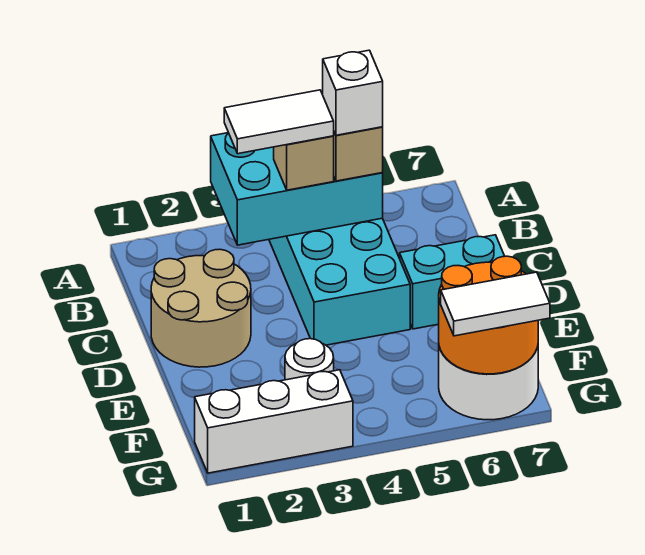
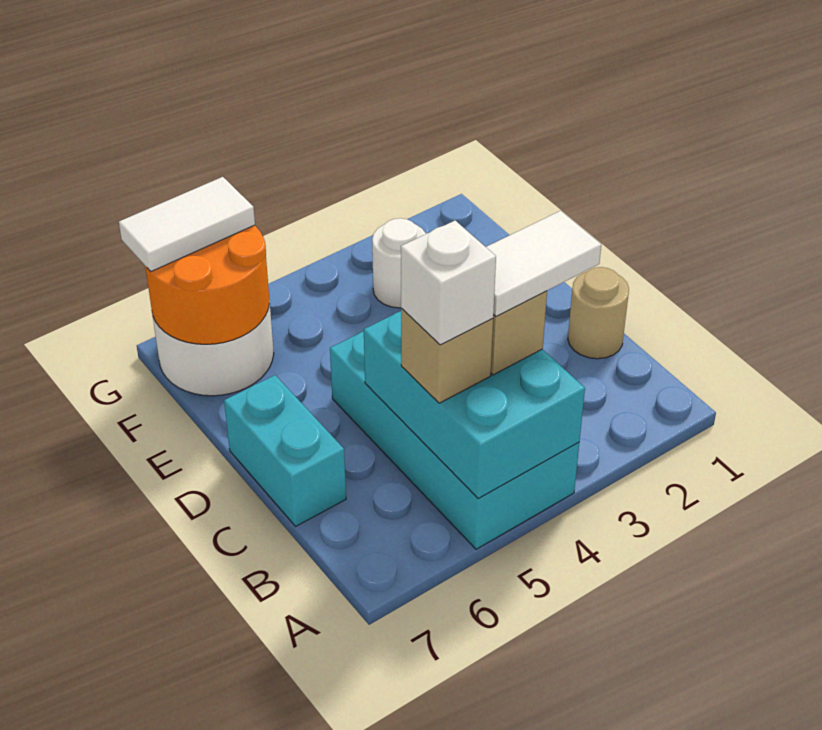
cyan 2x3 brick [211,133,383,245] -> cyan 2x3 brick turned to [364,311,585,498]
tan 2x2 round brick [151,249,251,367] -> tan 1x1 round brick [568,267,629,359]
cyan 1x2 brick [400,235,505,329] -> cyan 1x2 brick turned to [224,375,346,526]
white 1x3 brick [195,370,353,473] -> none

